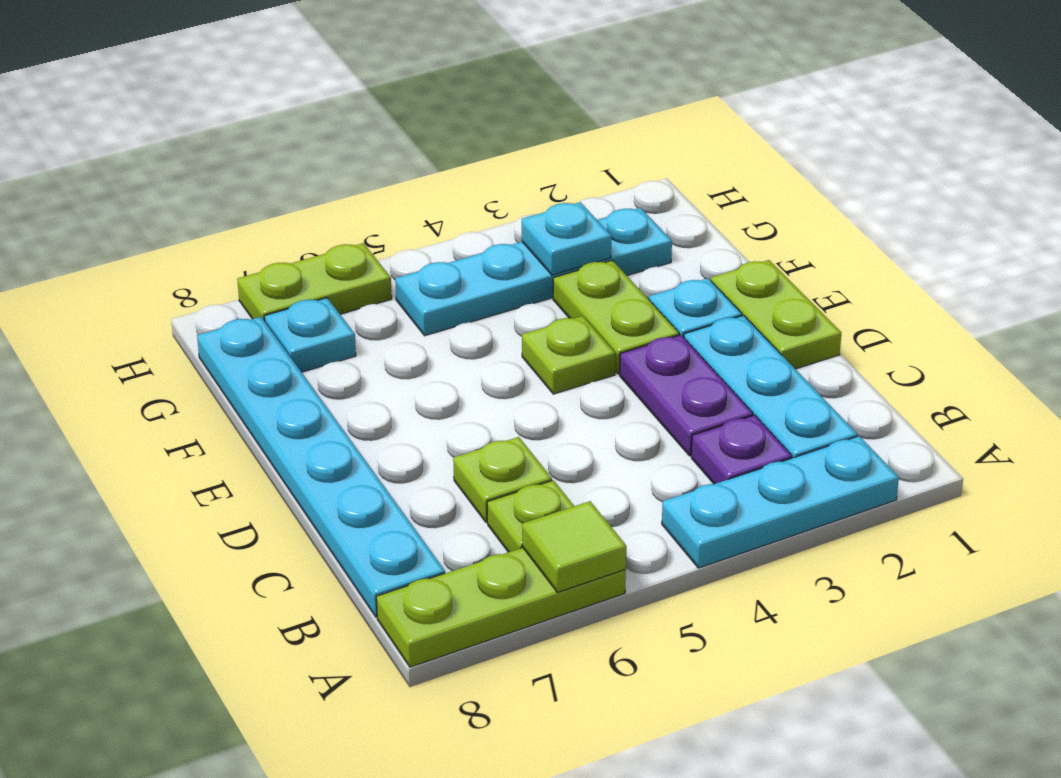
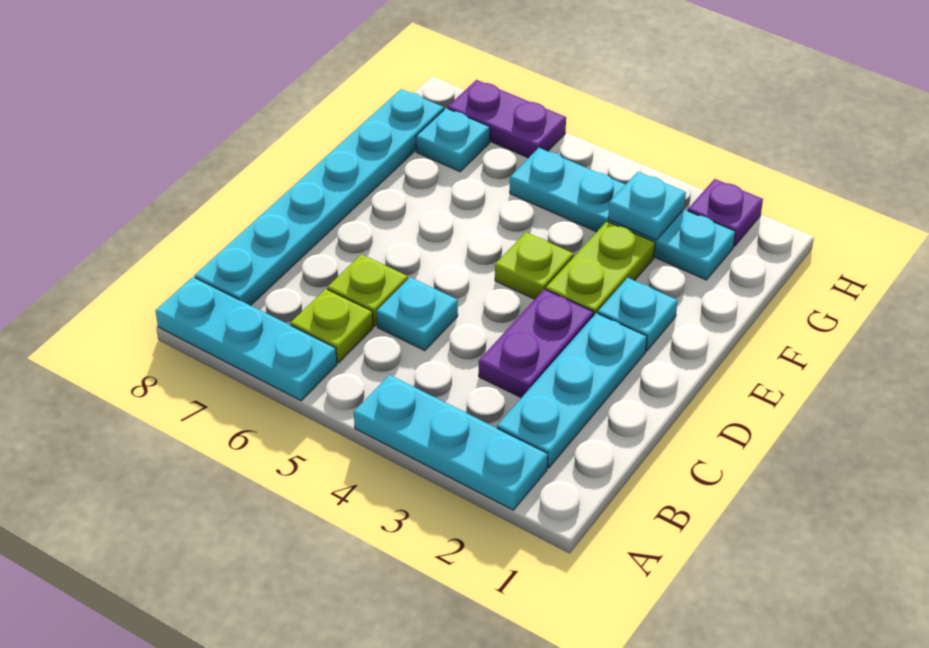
lime 1x3 plate [376,548,626,667] -> cyan 1x3 plate [156,277,337,401]
lime 1x1 tile [522,501,626,592] -> none
purple 1x1 plate [691,415,792,484] -> purple 1x1 plate moved to [688,179,763,246]
none -> cyan 1x1 plate [377,277,458,351]
lime 1x2 plate [711,260,841,369] -> none
lime 1x2 plate [237,243,392,321] -> purple 1x2 plate [448,80,566,158]

